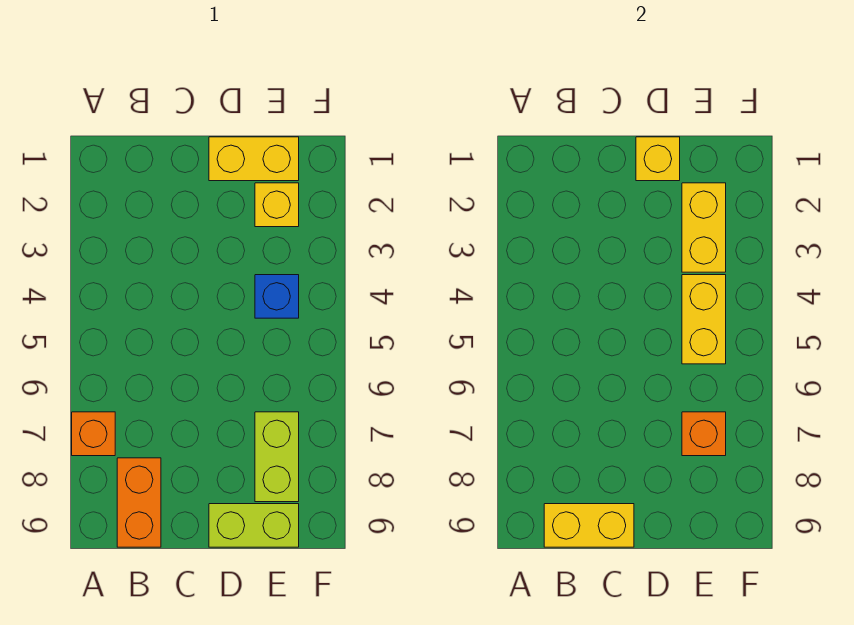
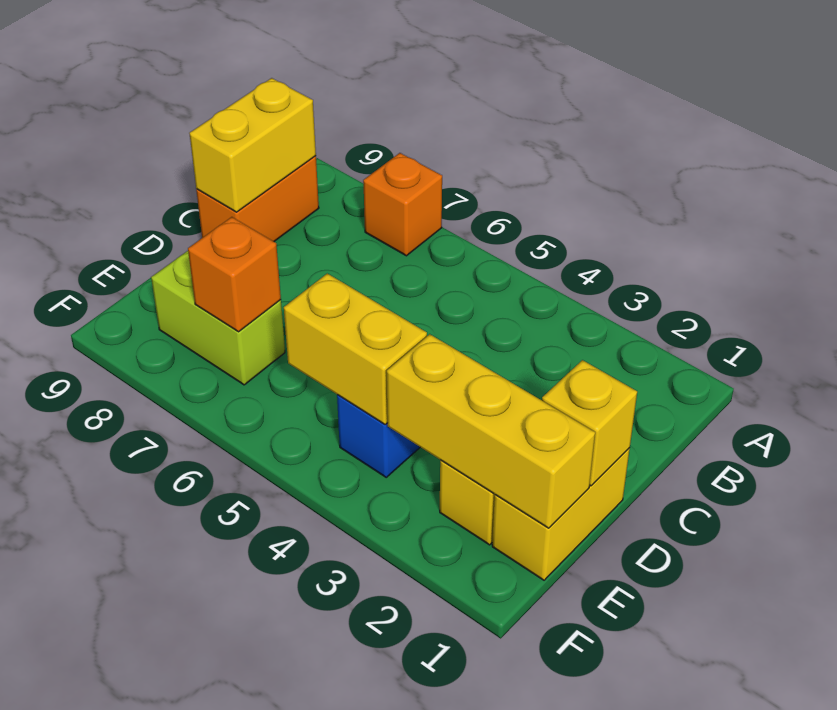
orange 1x2 brick [117,458,161,547] -> orange 1x2 brick turned to [196,156,319,241]
lime 1x2 brick [209,504,299,547] -> none
yellow 1x2 brick [682,183,726,272] -> yellow 1x3 brick [387,334,595,528]

